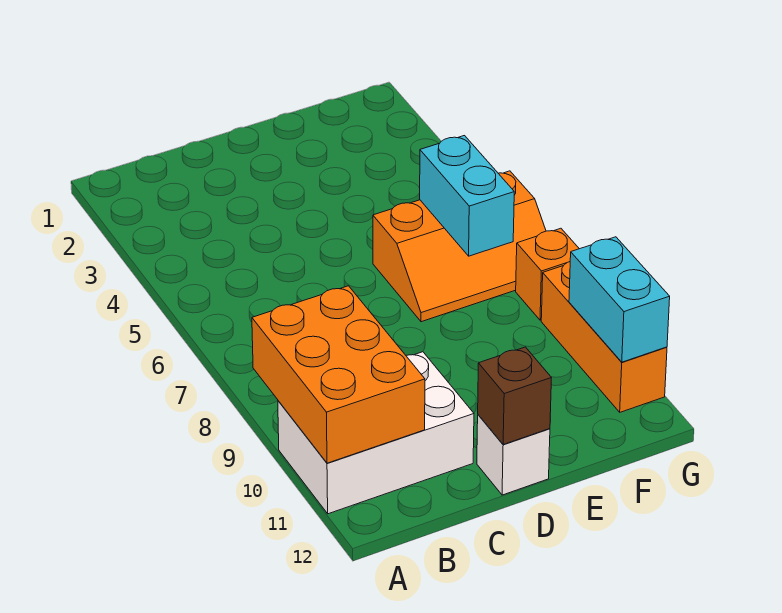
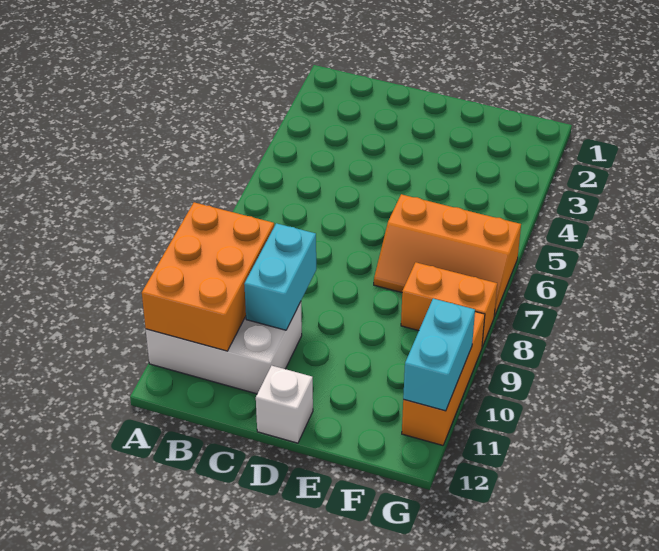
brown 1x1 brick [478,347,551,444] -> none
cyan 1x2 brick [420,136,514,256] -> cyan 1x2 brick moved to [244,223,316,330]
orange 1x1 brick [516,228,579,320] -> orange 1x2 brick [401,262,497,347]

